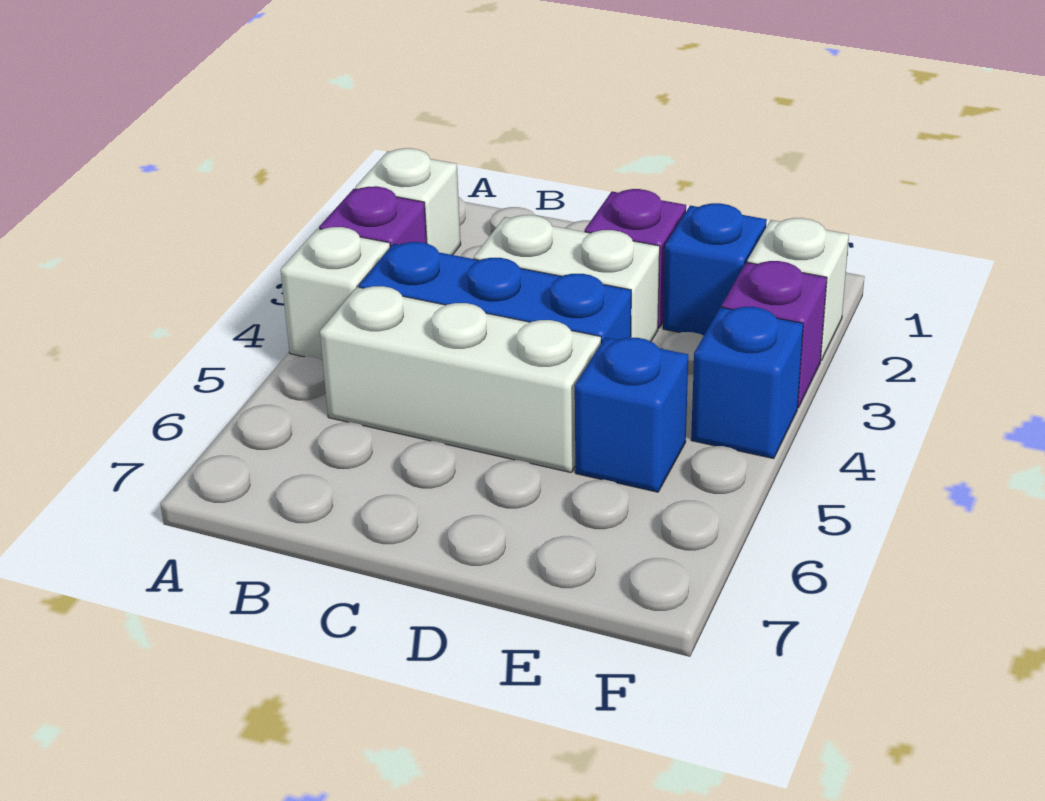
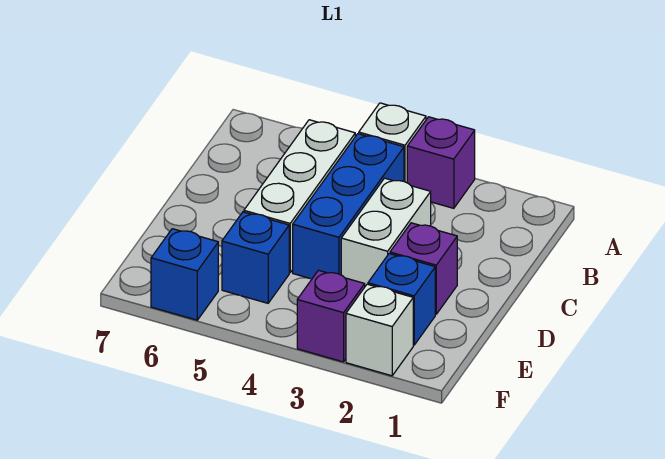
white 1x1 brick [355,148,461,255] -> none
blue 1x1 brick [691,307,803,459] -> blue 1x1 brick moved to [151,229,218,320]

